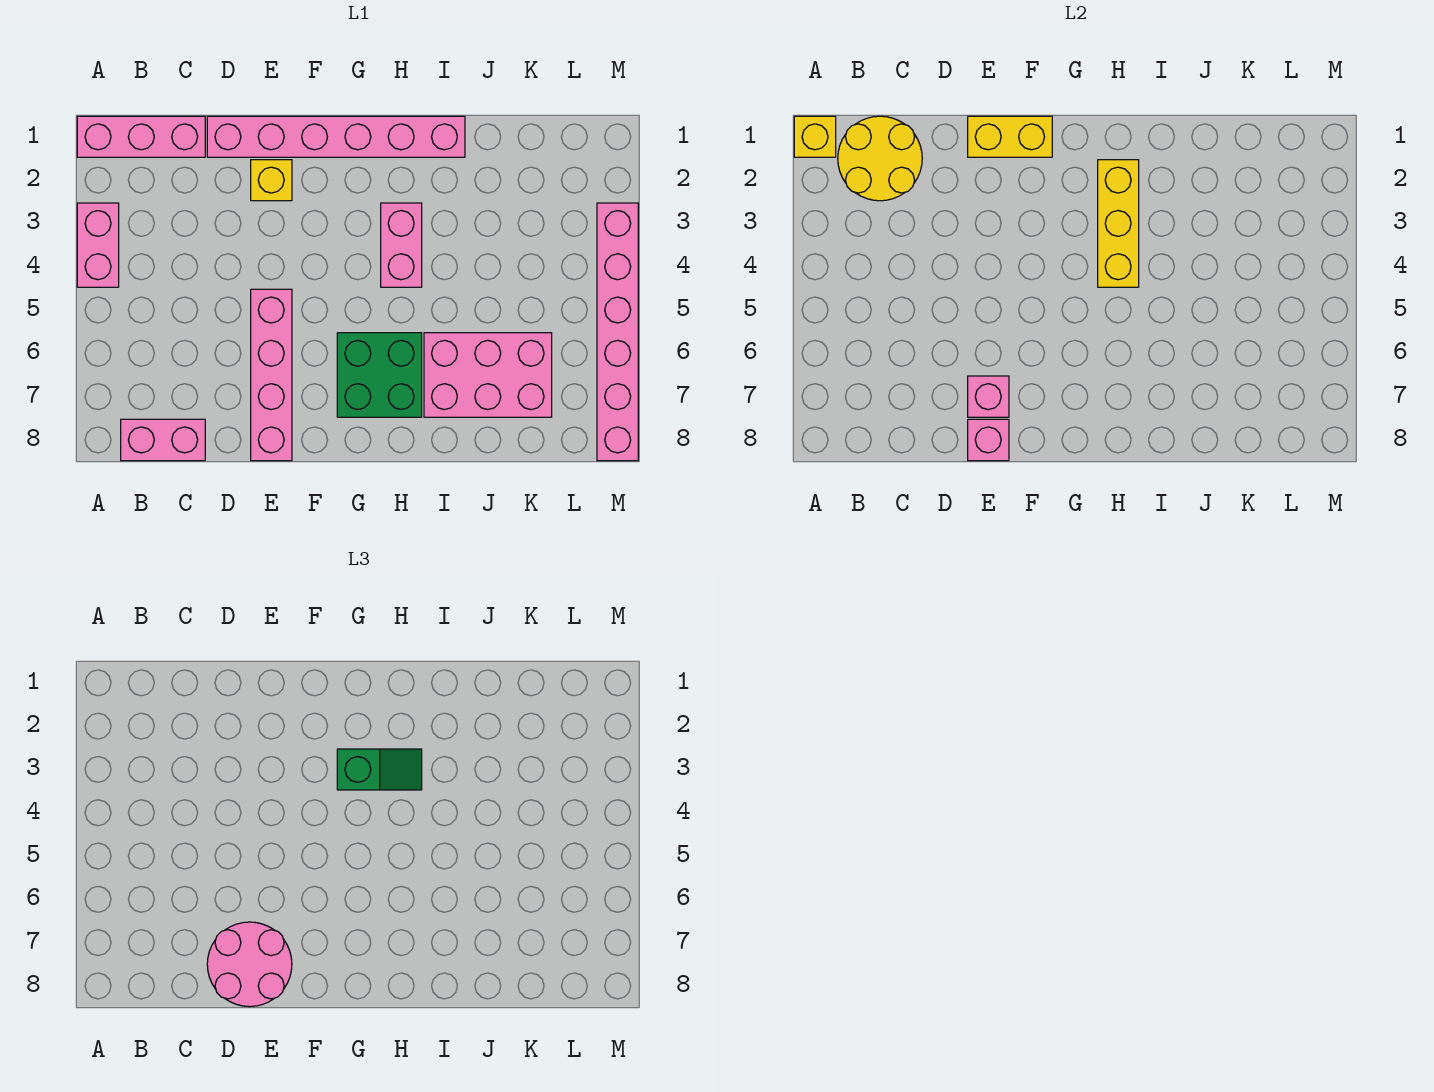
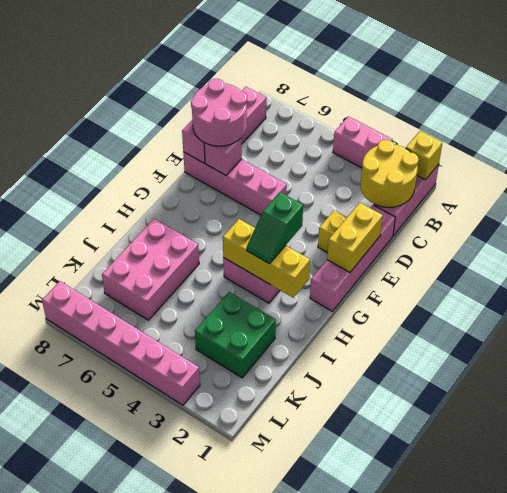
pink 1x6 brick [207,116,465,157] -> pink 1x4 brick [310,205,395,311]
green 2x2 brick [337,333,422,417] -> green 2x2 brick moved to [195,292,276,378]

